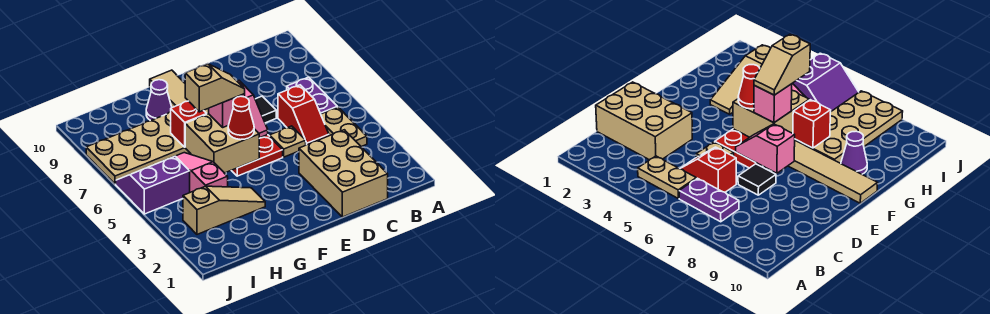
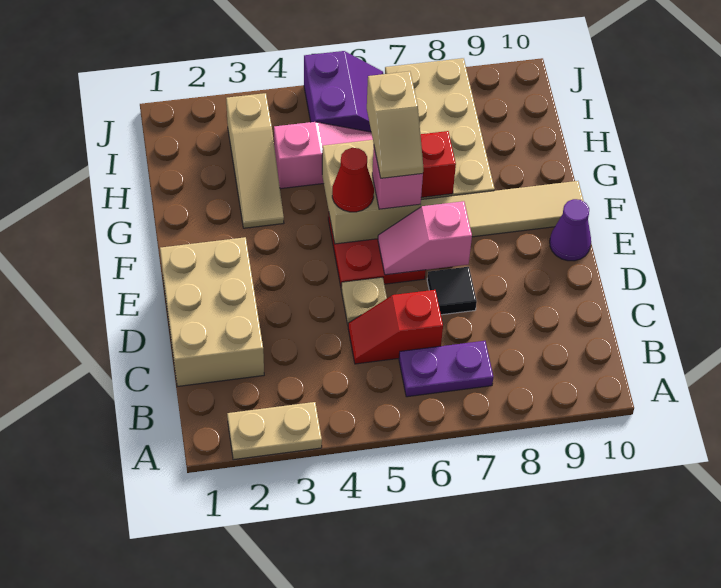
tan 1x2 plate [321,107,367,147] -> tan 1x2 plate moved to [227,402,322,460]
tan 2x3 brick [299,130,388,217] -> tan 2x3 brick turned to [160,237,264,386]
purple 1x1 cone [146,80,172,121] -> purple 1x1 cone moved to [550,199,591,261]

